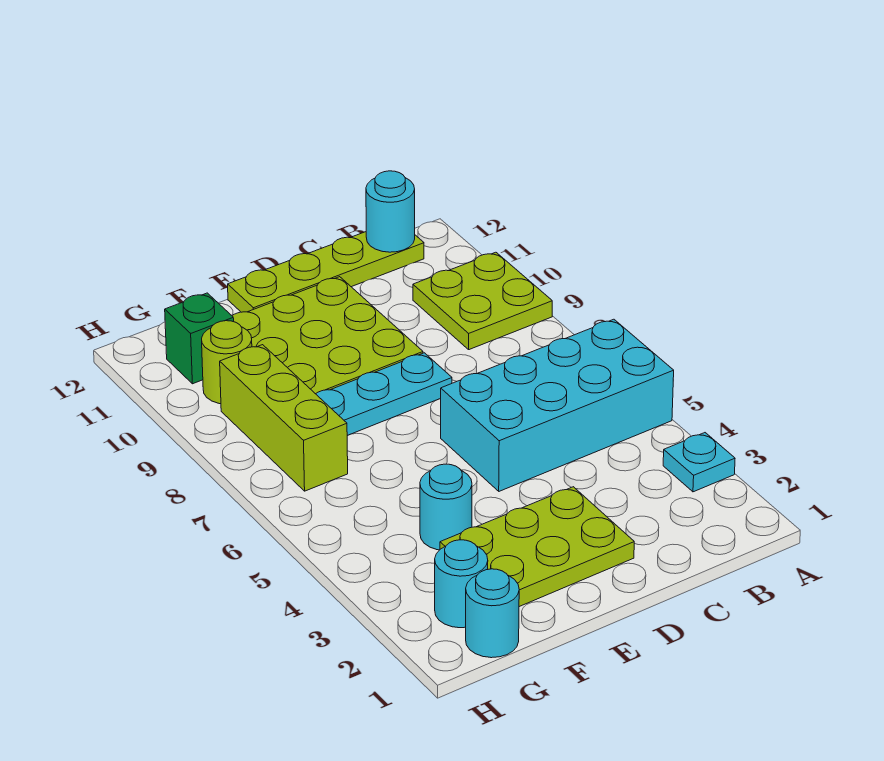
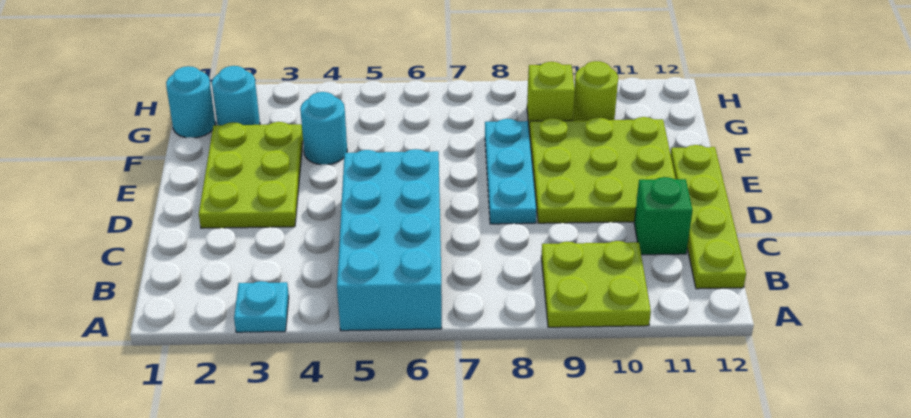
cyan 1x1 round brick [366,171,415,252] -> none
lime 1x3 brick [220,345,348,491] -> lime 1x1 brick [527,62,575,133]
green 1x1 brick [165,293,234,384] -> green 1x1 brick moved to [634,177,692,255]

